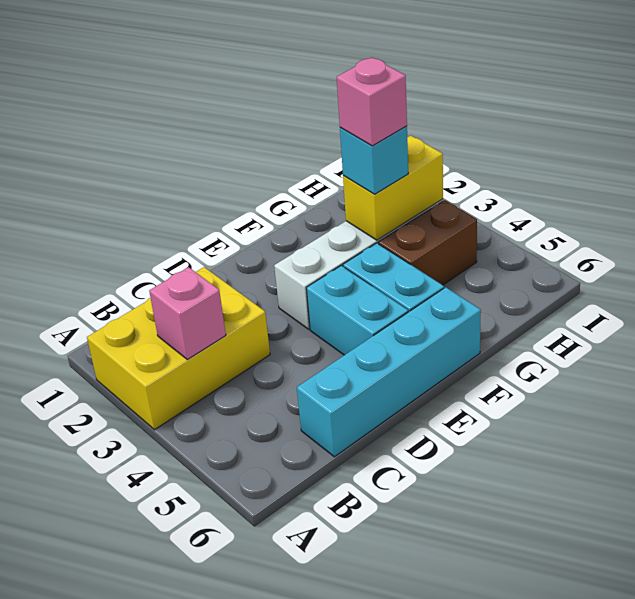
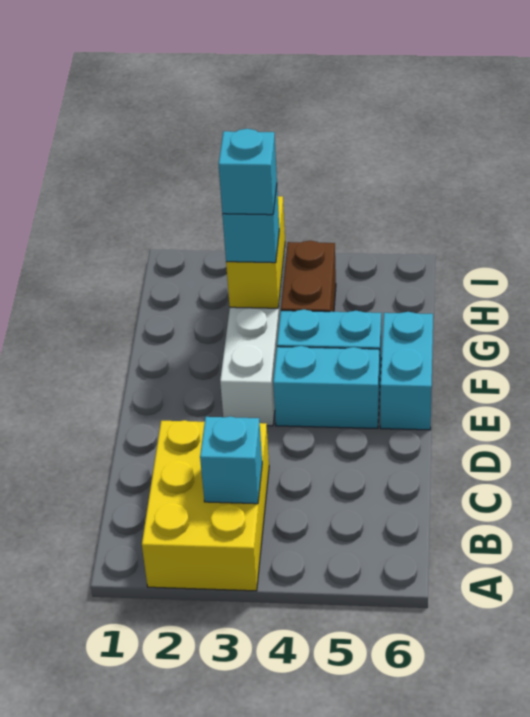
pink 1x1 brick [149,267,226,360] -> cyan 1x1 brick [200,416,262,504]
cyan 1x4 brick [297,287,481,457] -> cyan 1x2 brick [380,312,433,430]
pink 1x1 brick [337,58,407,146] -> cyan 1x1 brick [219,129,277,215]

